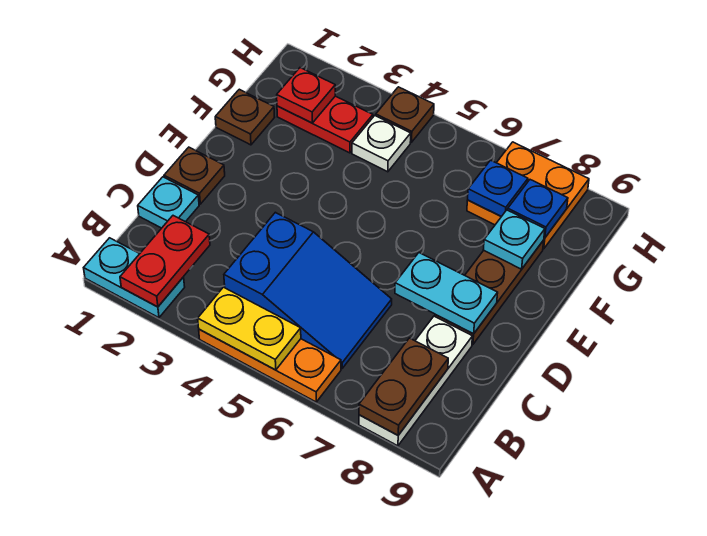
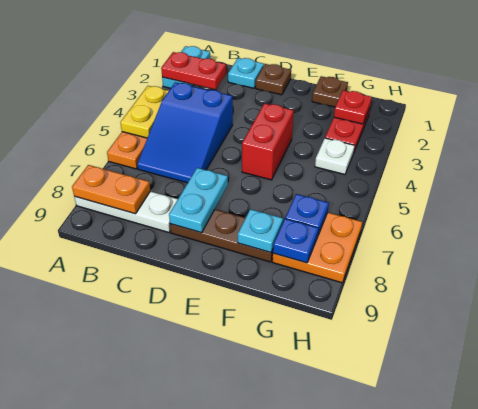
brown 1x2 plate [359,338,448,435] -> orange 1x2 plate [72,165,150,214]
none -> red 1x2 brick [242,103,294,180]
brown 1x1 plate [376,87,434,142] -> none

